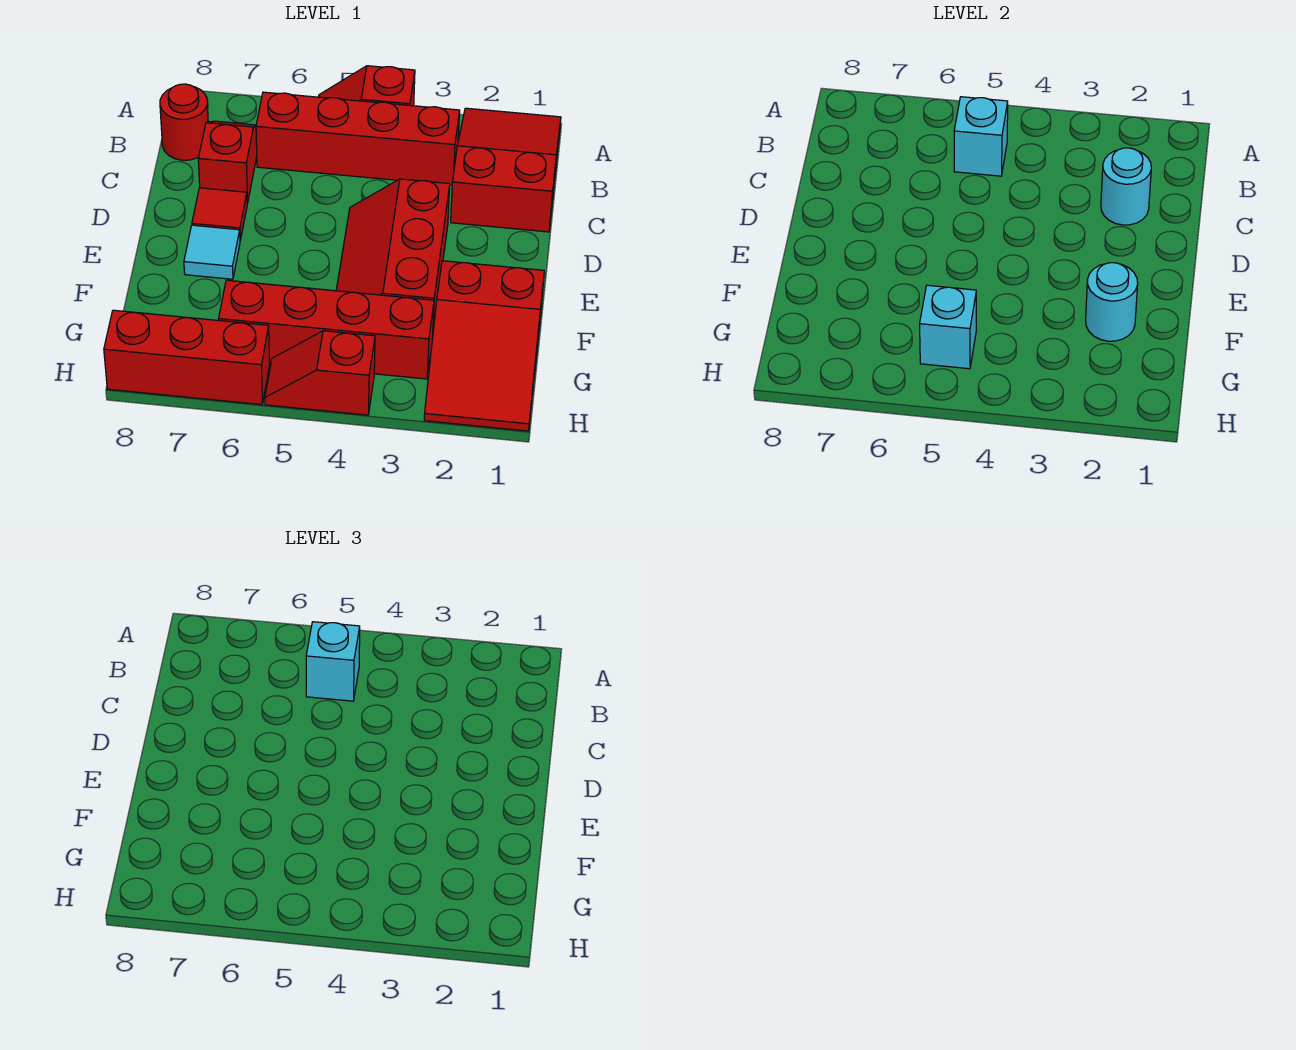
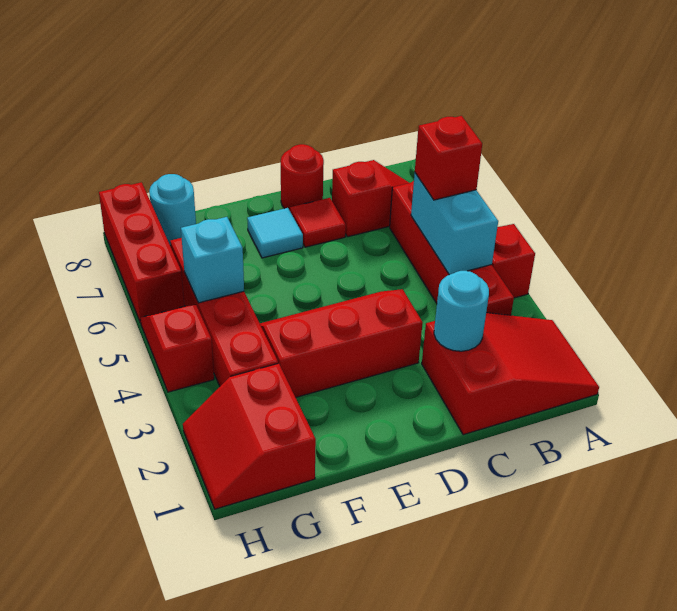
cyan 1x1 brick [954,97,1008,176] -> cyan 1x2 brick [411,173,498,275]
cyan 1x1 brick [306,622,360,701] -> red 1x1 brick [415,116,482,200]
red 1x1 round brick [160,84,208,160] -> red 1x1 round brick moved to [281,144,324,210]
red 2x3 slope [424,261,544,431] -> red 2x2 slope [183,363,316,509]
cyan 1x1 round brick [1086,263,1138,341] -> cyan 1x1 round brick moved to [149,174,196,246]

